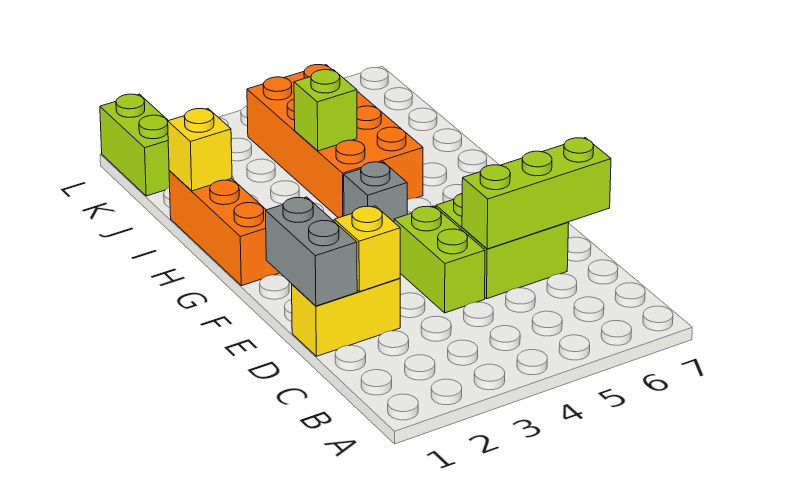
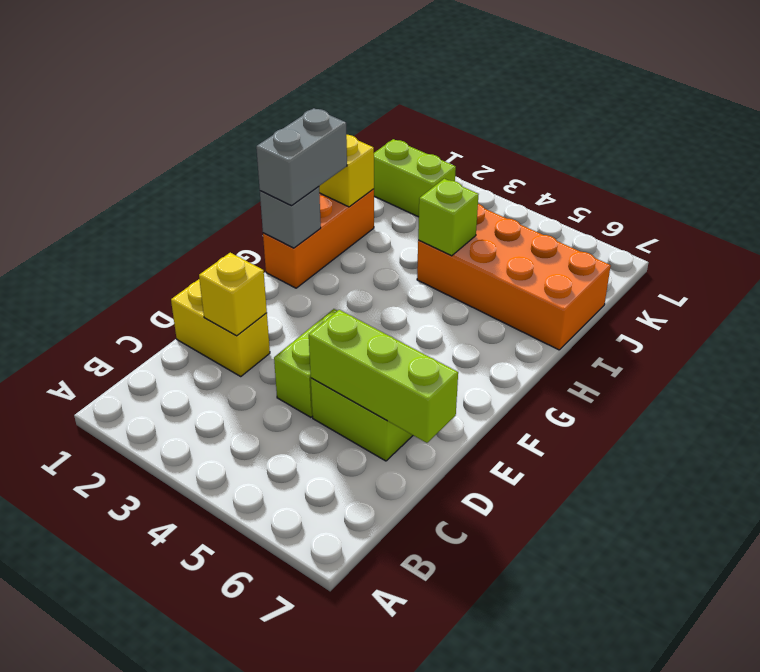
grey 1x2 brick [266,197,357,306] -> grey 1x2 brick moved to [256,108,347,206]
grey 1x1 brick [344,162,407,222] -> grey 1x1 brick moved to [260,187,321,248]
orange 2x4 brick [247,65,423,218] -> orange 2x4 brick turned to [417,204,611,350]
lime 1x2 brick [100,94,170,196] -> lime 1x2 brick turned to [374,139,456,217]

